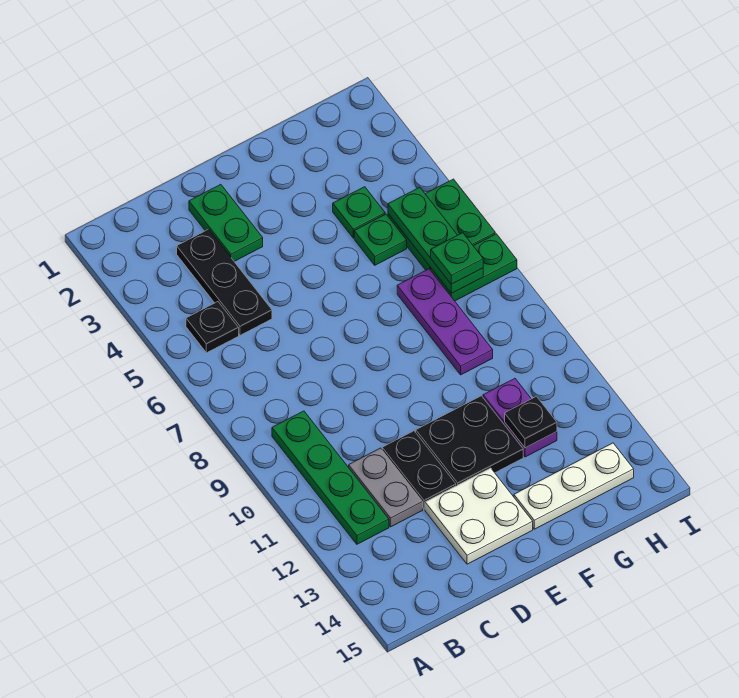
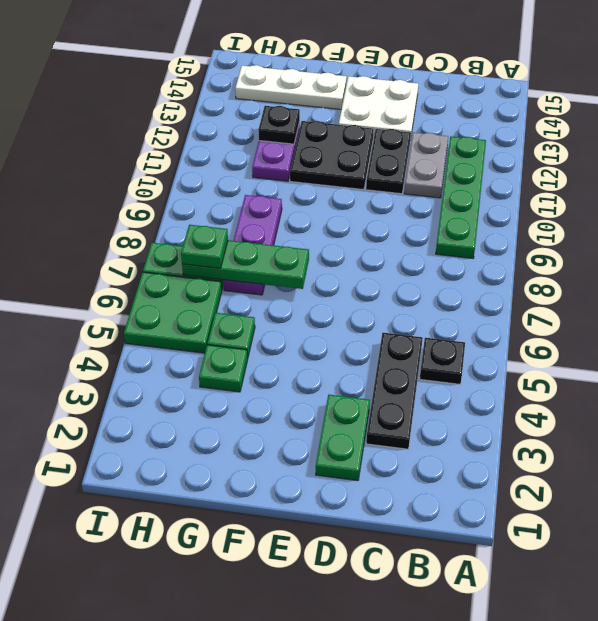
green 1x3 plate [388,187,483,293] -> green 1x3 plate turned to [182,240,309,289]

